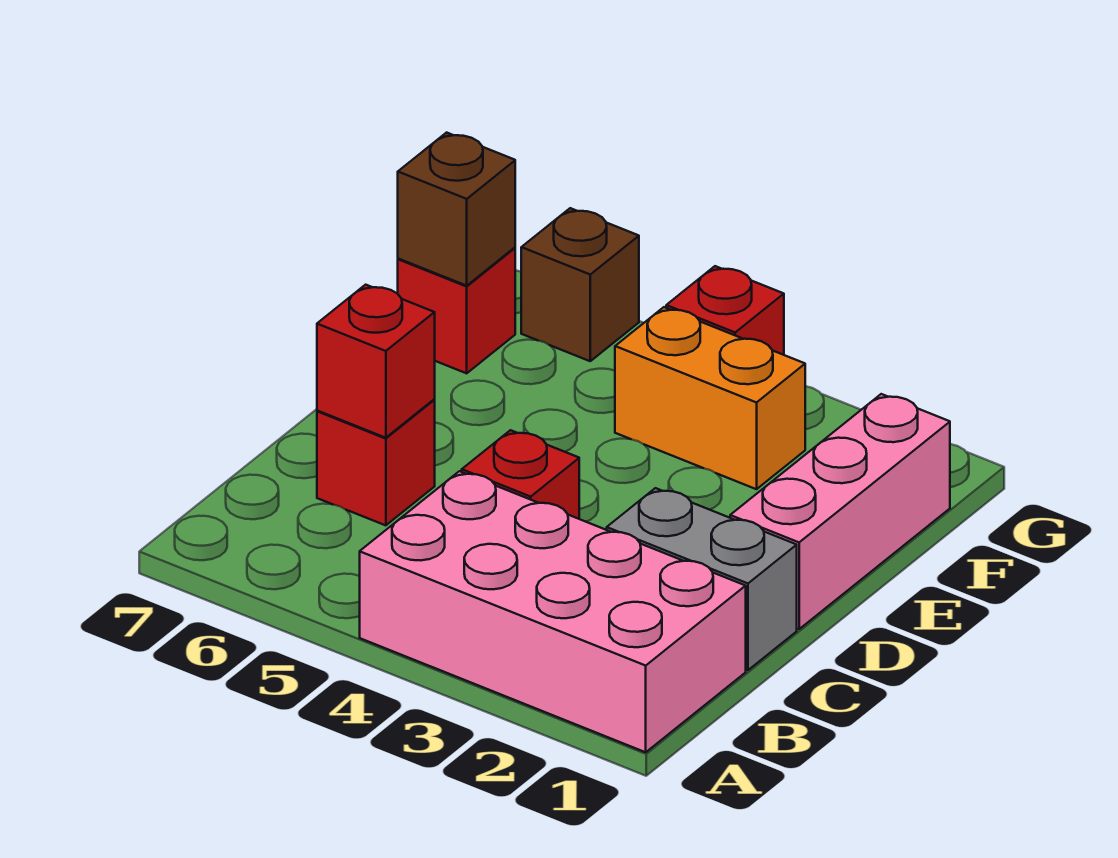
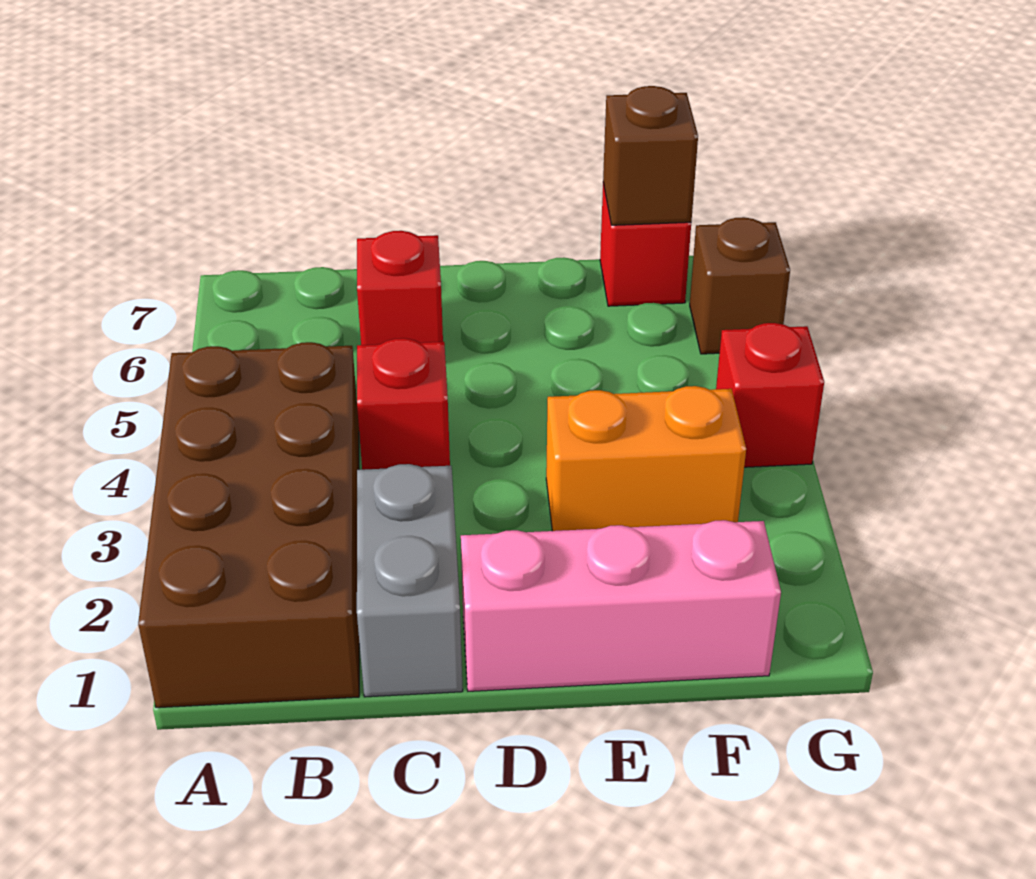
pink 2x4 brick [360,471,746,752] -> brown 2x4 brick [138,342,359,708]
red 1x1 brick [317,285,435,438] -> none
orange 1x2 brick [615,307,805,489] -> orange 1x2 brick turned to [546,386,746,531]

